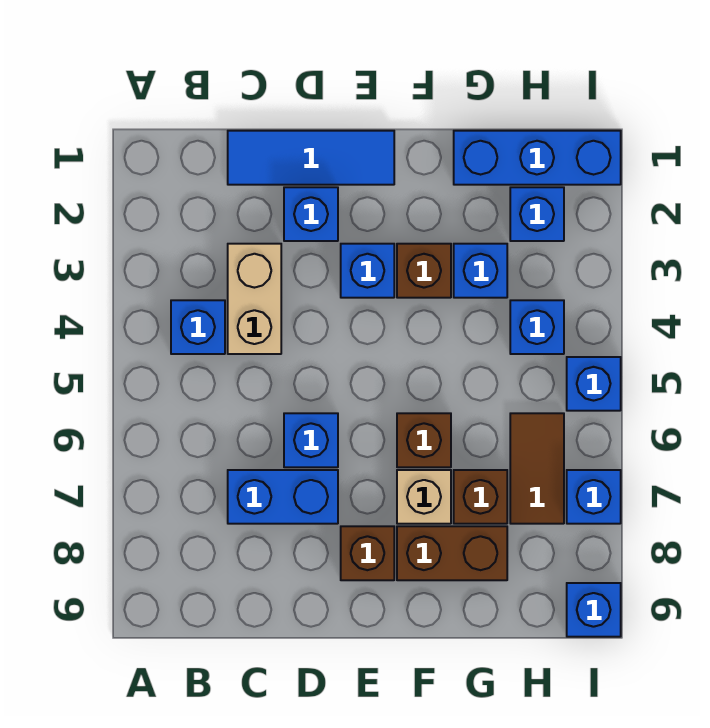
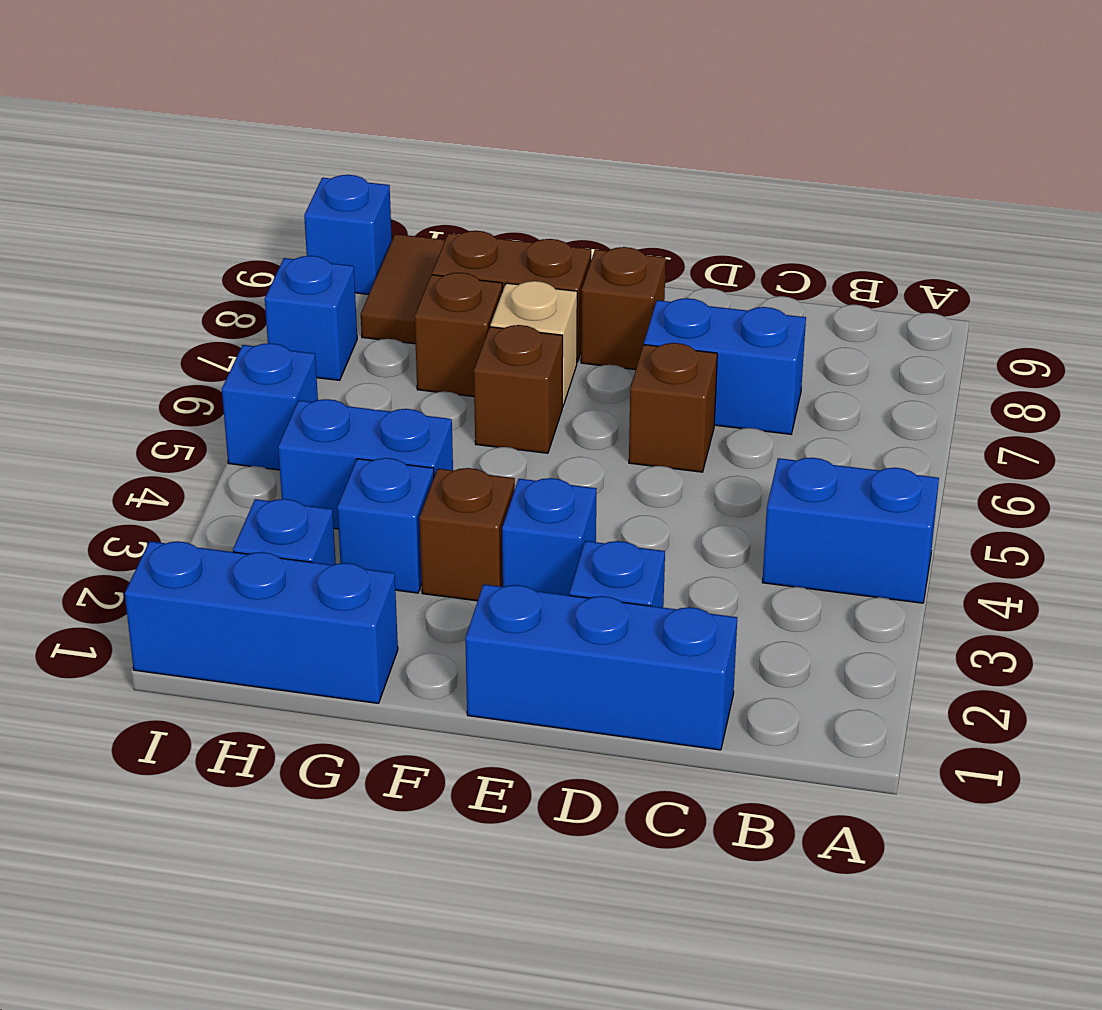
blue 1x1 brick [171,300,225,354] -> blue 1x2 brick [762,458,939,603]
blue 1x3 tile [228,131,394,185] -> blue 1x3 brick [465,584,737,750]
tan 1x2 brick [228,244,281,354] -> none
blue 1x1 brick [284,413,338,467] -> brown 1x1 brick [629,343,717,472]
blue 1x1 brick [510,300,564,354] -> blue 1x2 brick [278,399,453,529]
brown 1x2 tile [510,413,564,524] -> brown 1x2 tile moved to [361,234,445,344]

